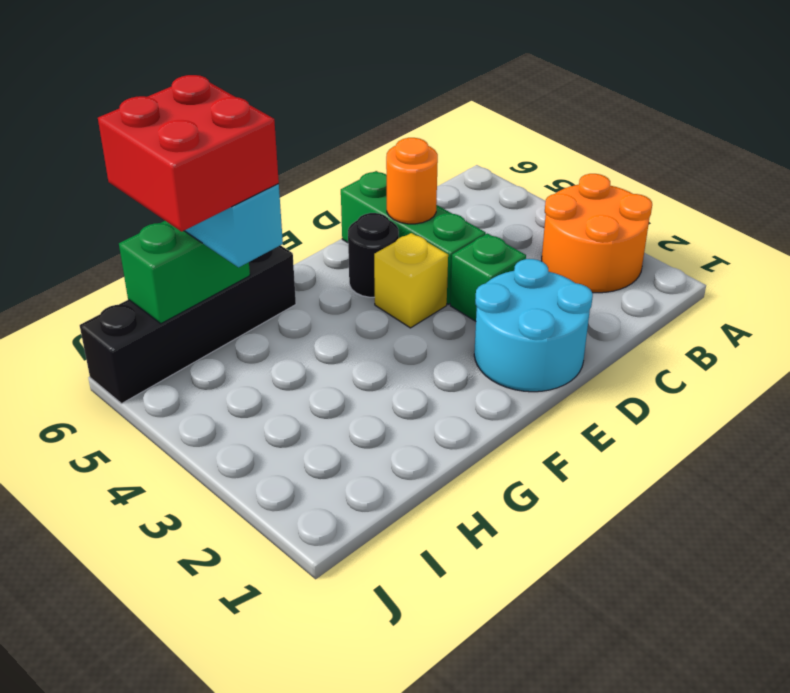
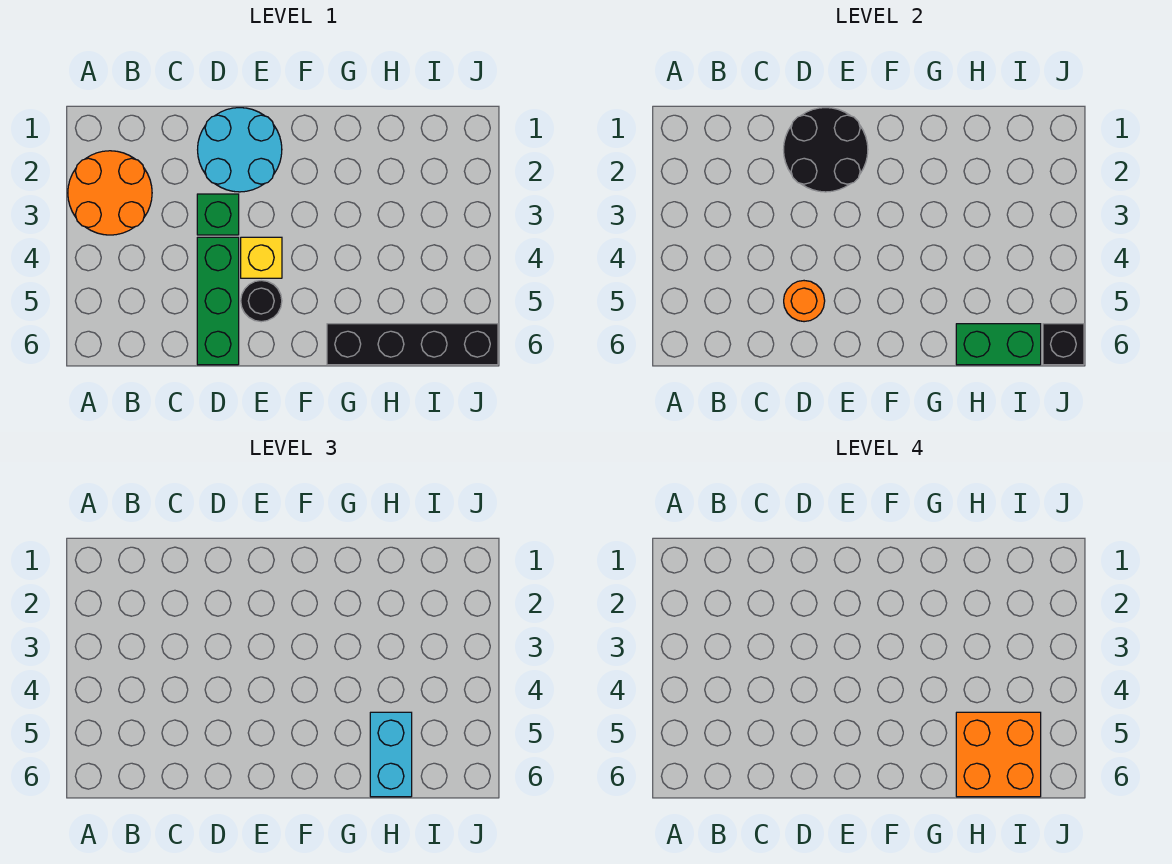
none -> black 2x2 round brick [784,108,868,192]
red 2x2 brick [98,75,279,232] -> orange 2x2 brick [956,712,1041,797]
none -> black 1x1 brick [1043,324,1084,365]

